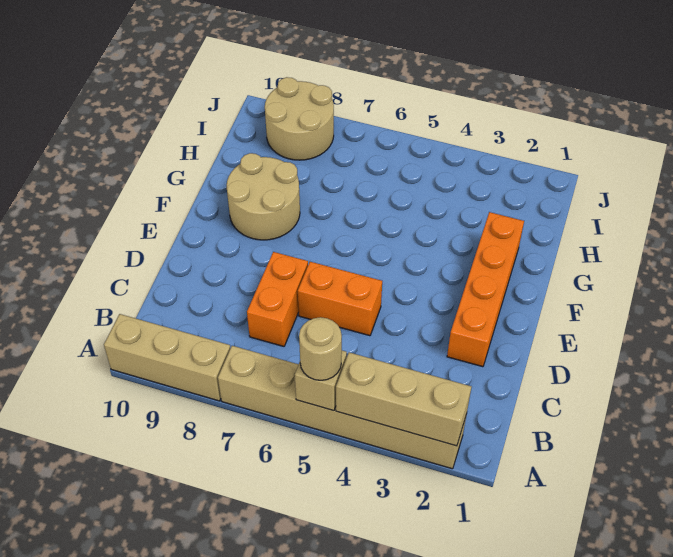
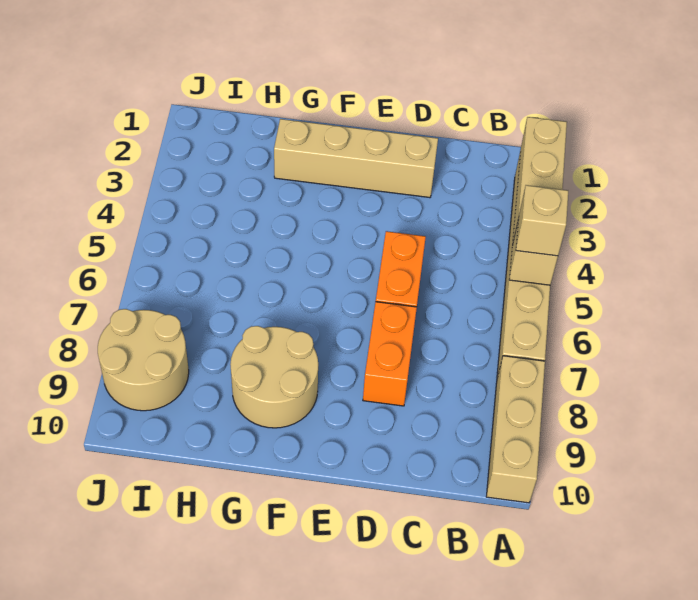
tan 1x1 round brick [299,317,342,380] -> tan 1x1 brick [516,185,568,256]
orange 1x2 brick [247,252,308,346] -> orange 1x2 brick turned to [363,302,417,406]
orange 1x4 brick [447,212,524,367] -> tan 1x4 brick [274,119,438,198]

